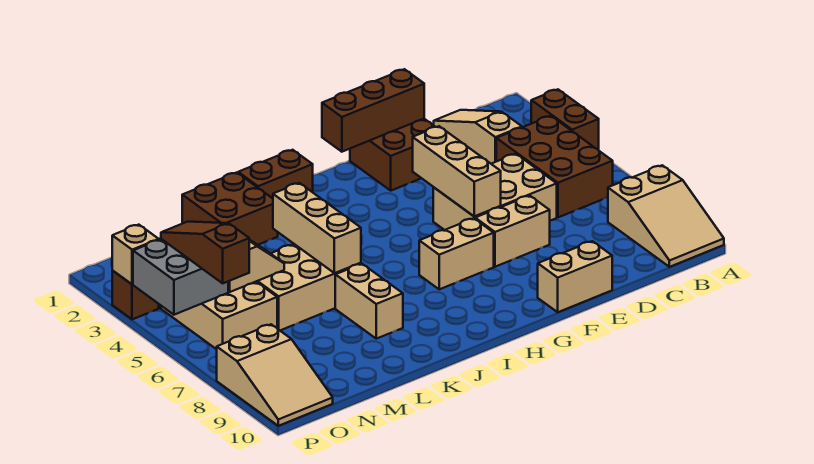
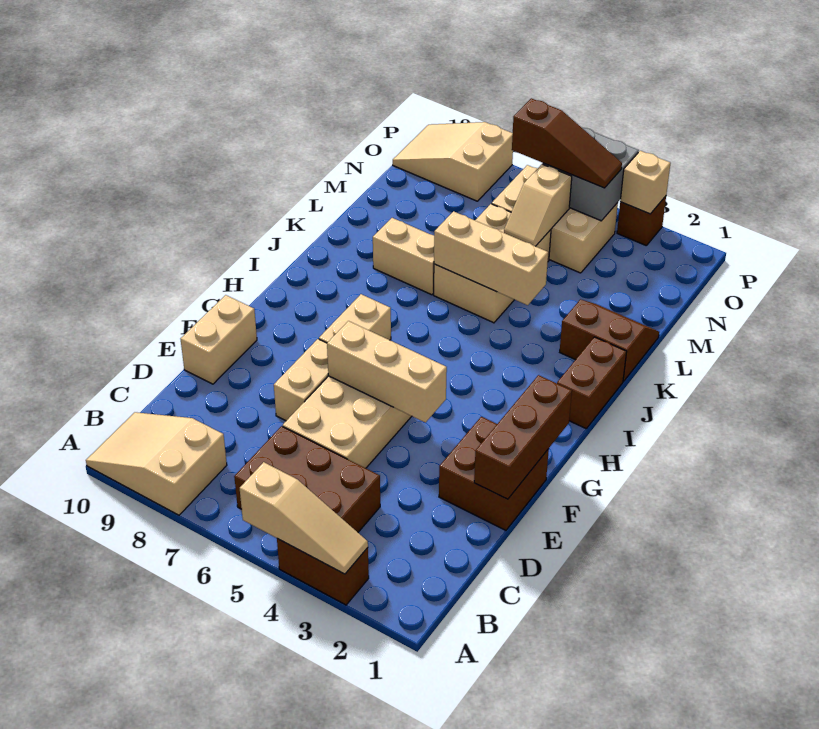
tan 1x3 slope [434,110,522,164] -> tan 1x3 slope moved to [240,462,368,574]
brown 2x2 brick [182,173,278,245] -> brown 2x2 slope [560,299,659,381]

